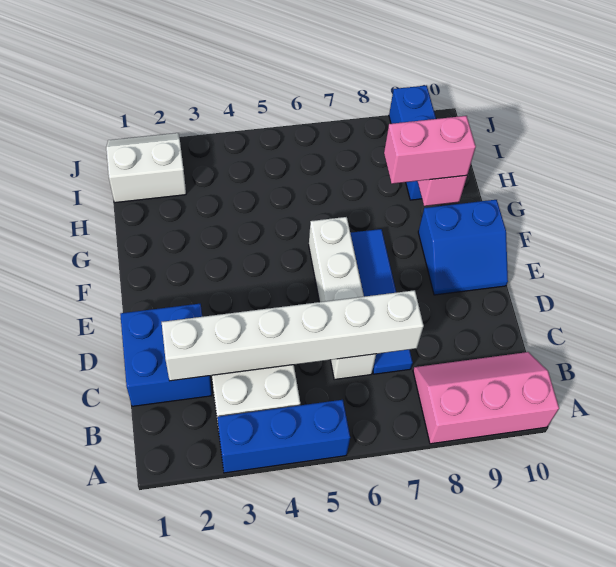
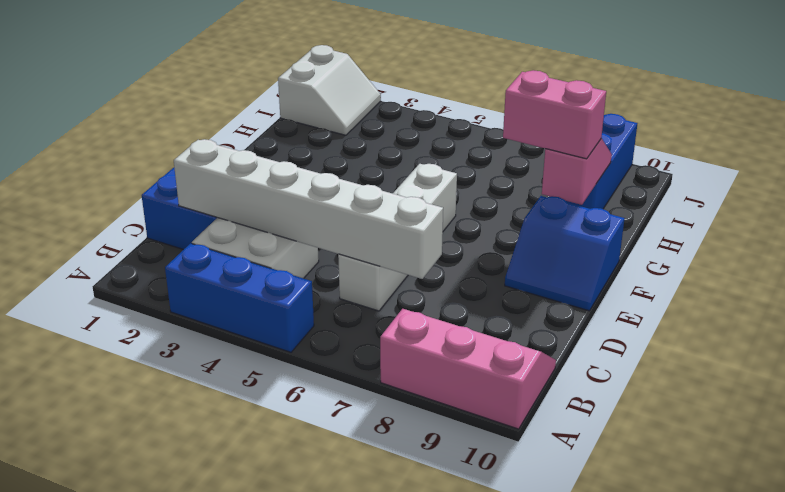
blue 1x4 tile [350,229,413,374] -> none
white 2x2 slope [106,133,186,203] -> white 2x2 slope turned to [278,45,381,135]

